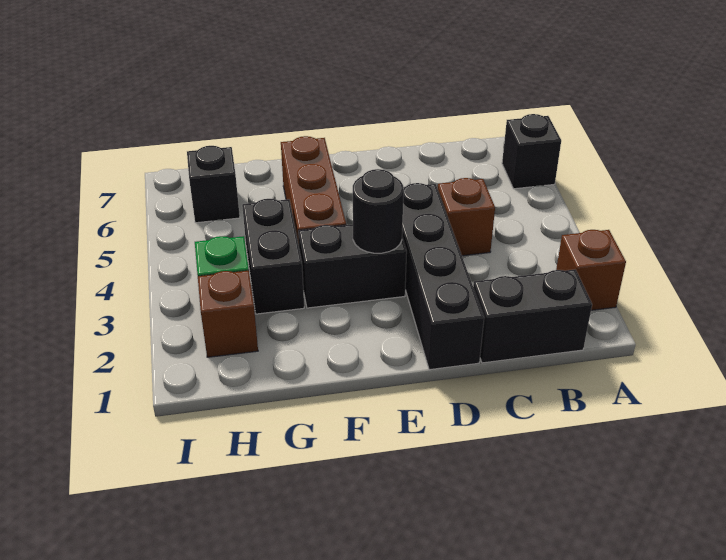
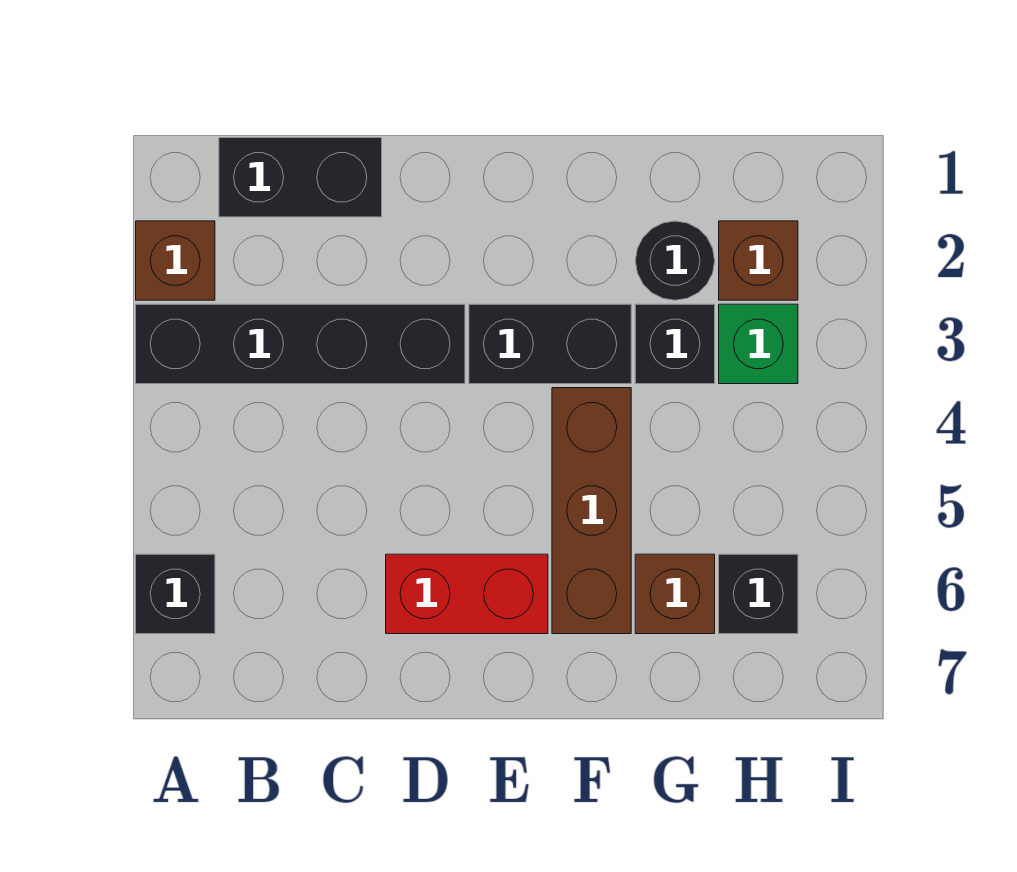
brown 1x1 brick [438,178,495,256] -> brown 1x1 brick moved to [635,554,715,634]
black 1x4 brick [402,183,484,370] -> black 1x4 brick turned to [136,304,465,384]
none -> red 1x2 brick [386,554,548,634]
black 1x1 round brick [353,169,404,253] -> black 1x1 round brick moved to [635,221,715,300]
black 1x2 brick [242,199,304,314] -> black 1x1 brick [635,304,715,384]

